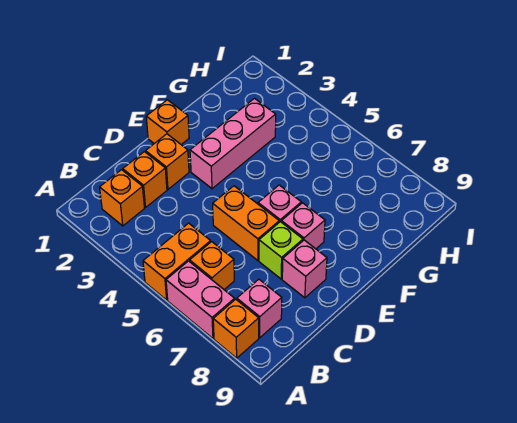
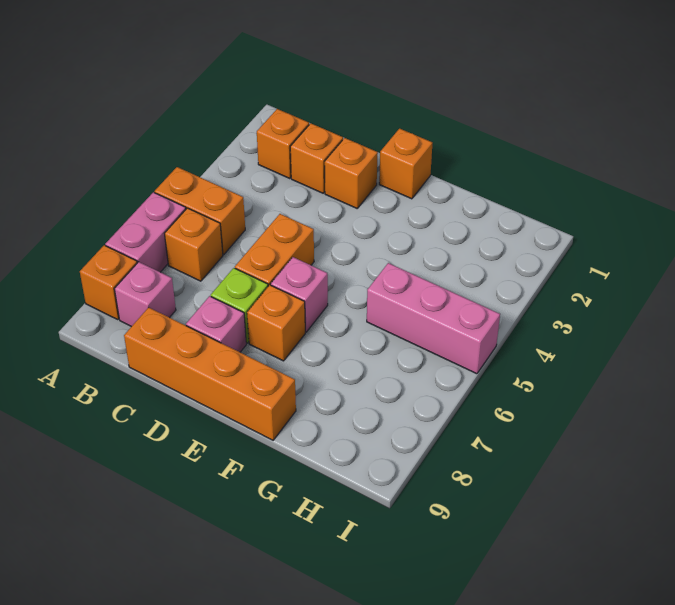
none -> orange 1x4 brick [124,307,296,440]
pink 1x3 brick [190,99,276,189] -> pink 1x3 brick moved to [367,263,500,374]
pink 1x1 brick [281,203,325,249] -> orange 1x1 brick [247,285,305,361]

